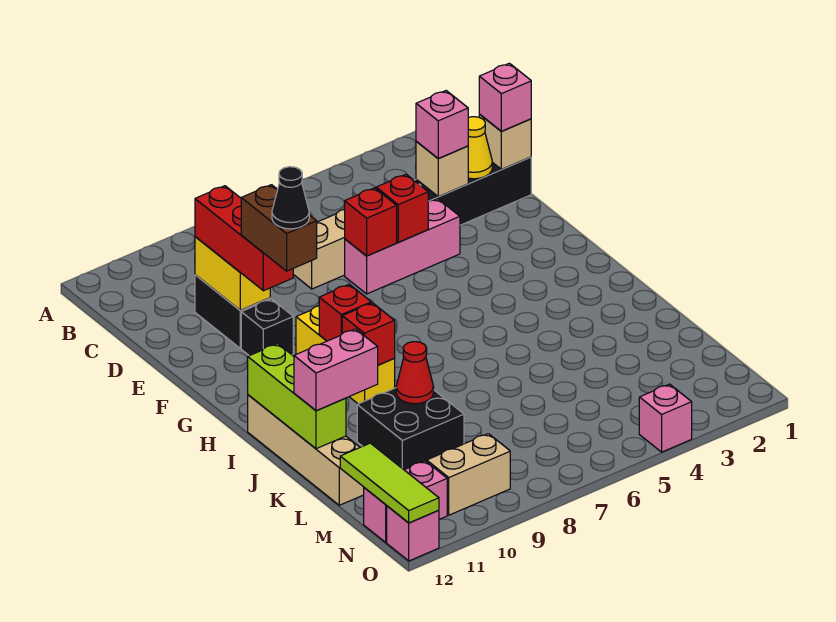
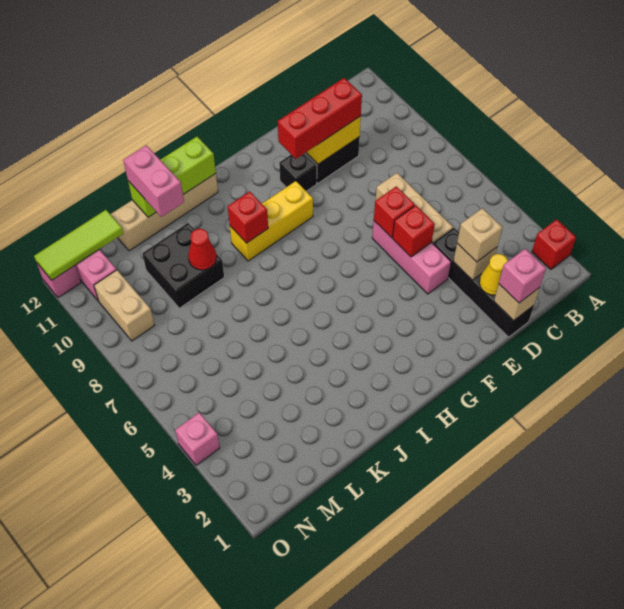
pink 1x1 brick [416,91,468,159] -> tan 1x1 brick [457,208,502,262]
brown 1x2 brick [241,185,317,271] -> none
black 1x1 cone [272,167,309,229] -> none
red 1x1 brick [319,284,371,341] -> red 1x1 brick moved to [532,219,576,270]

